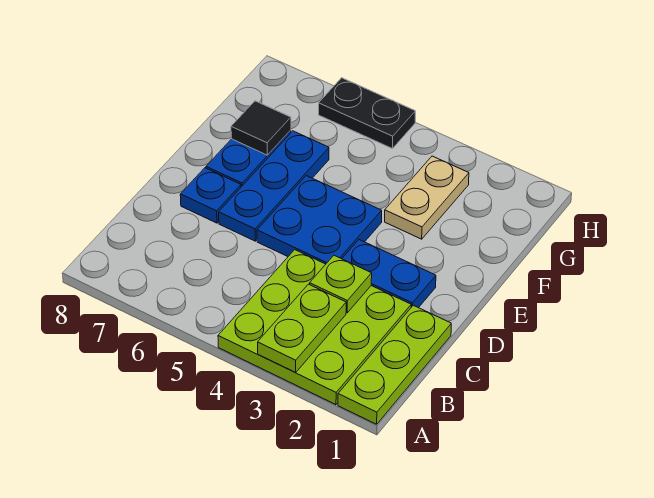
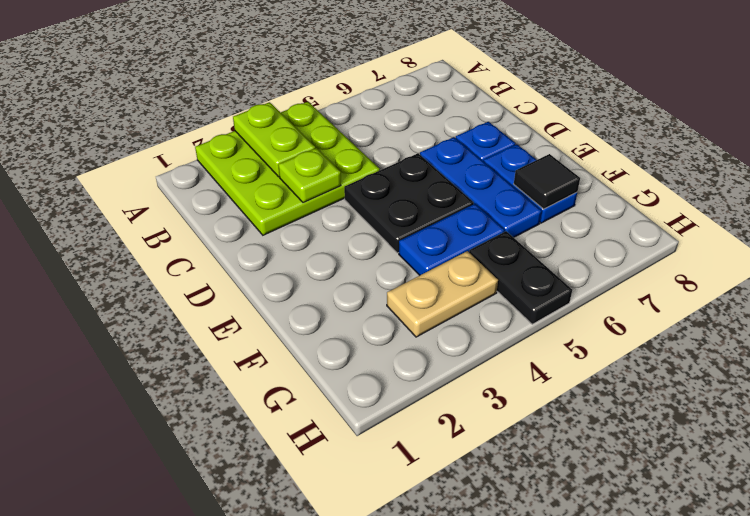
lime 1x3 plate [338,305,451,424] -> none
blue 1x2 plate [342,240,436,308] -> blue 1x2 plate moved to [399,204,505,275]
blue 2x2 plate [257,176,382,264] -> black 2x2 plate [344,153,474,253]
tan 1x2 plate [385,156,469,239] -> tan 1x2 plate turned to [387,251,498,337]
black 1x2 plate [319,78,415,149] -> black 1x2 plate turned to [469,231,572,324]

